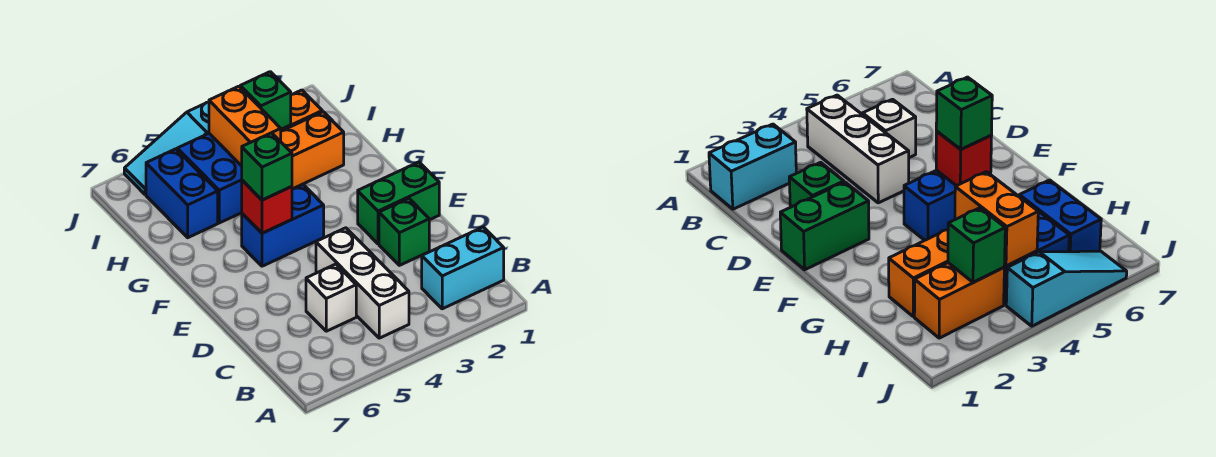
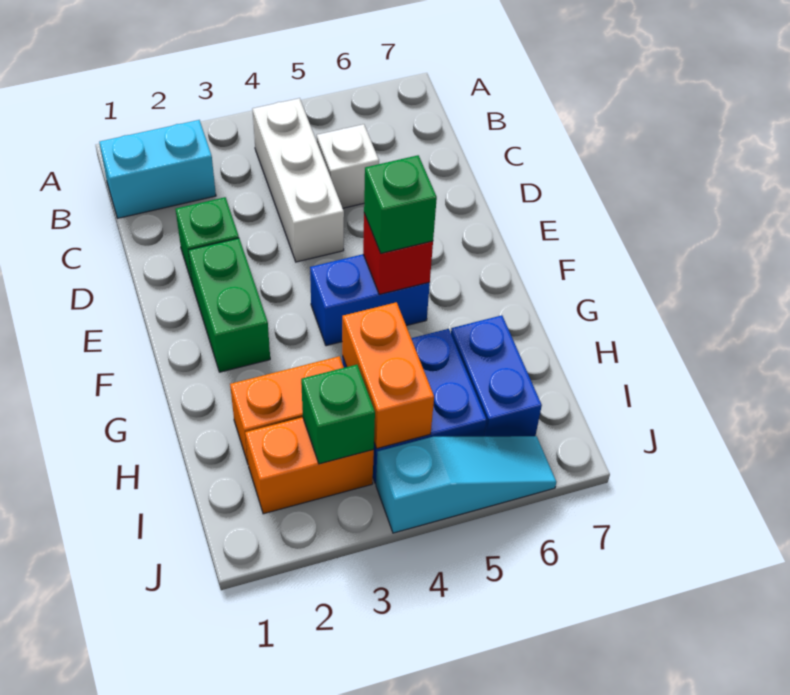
green 1x2 brick [358,162,439,244] -> green 1x2 brick turned to [188,238,270,372]

